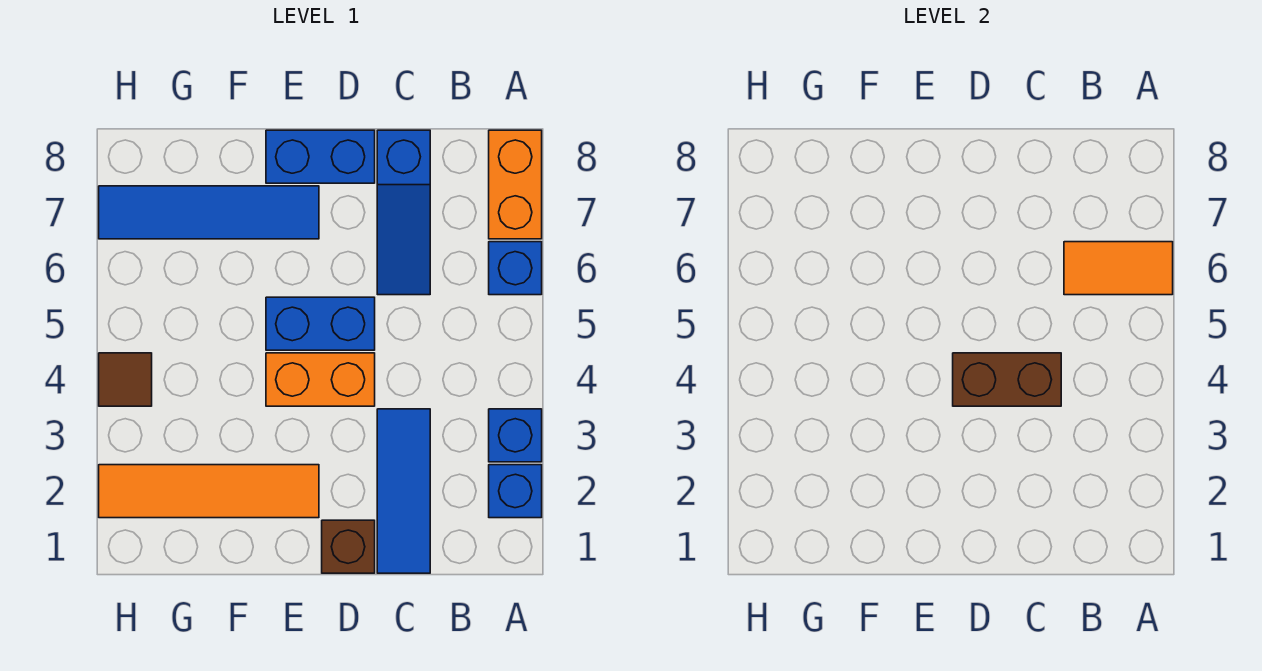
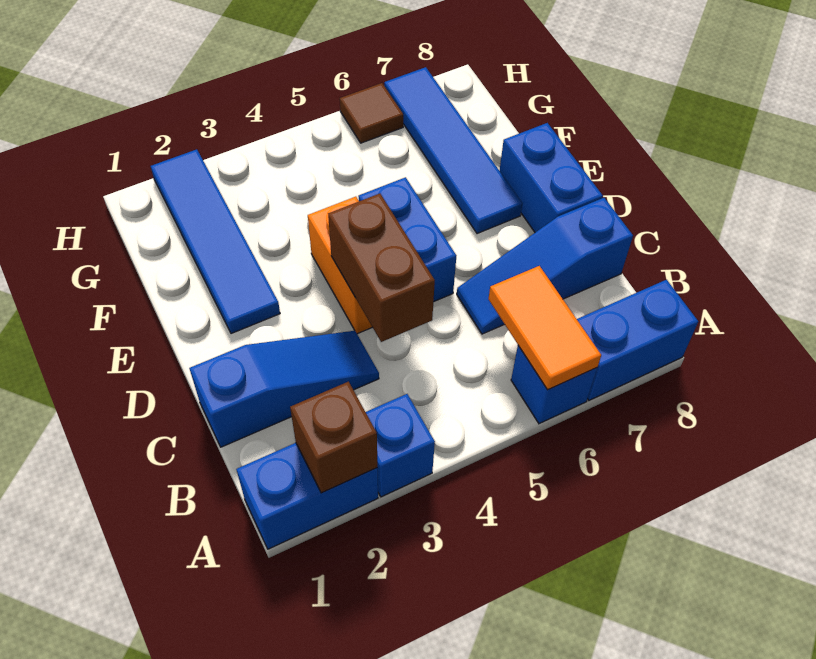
blue 1x1 brick [489,465,542,518] -> blue 1x2 brick [236,443,378,549]
orange 1x2 brick [489,130,542,239] -> blue 1x2 brick [577,280,698,400]
blue 1x3 tile [377,409,430,573] -> blue 1x3 slope [189,331,379,447]
brown 1x1 brick [322,520,375,573] -> brown 1x1 brick moved to [290,382,377,493]
orange 1x4 tile [99,465,319,518] -> blue 1x4 tile [151,149,280,334]
brown 1x1 tile [99,353,152,406] -> brown 1x1 tile moved to [340,83,403,143]

